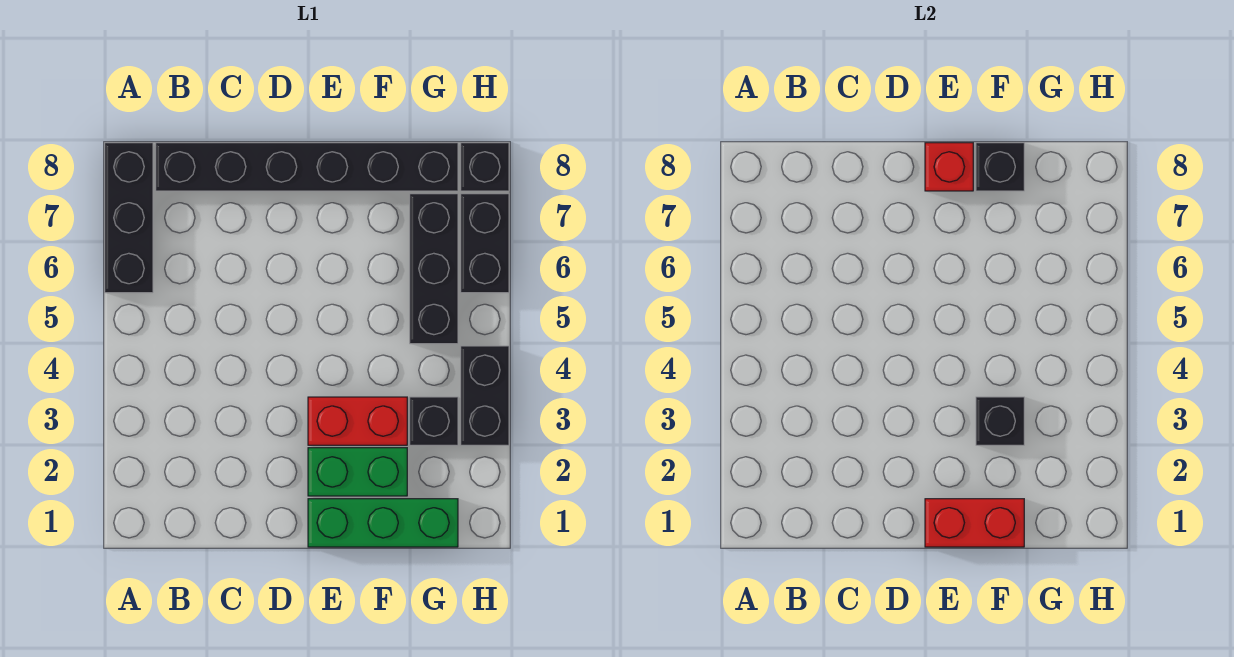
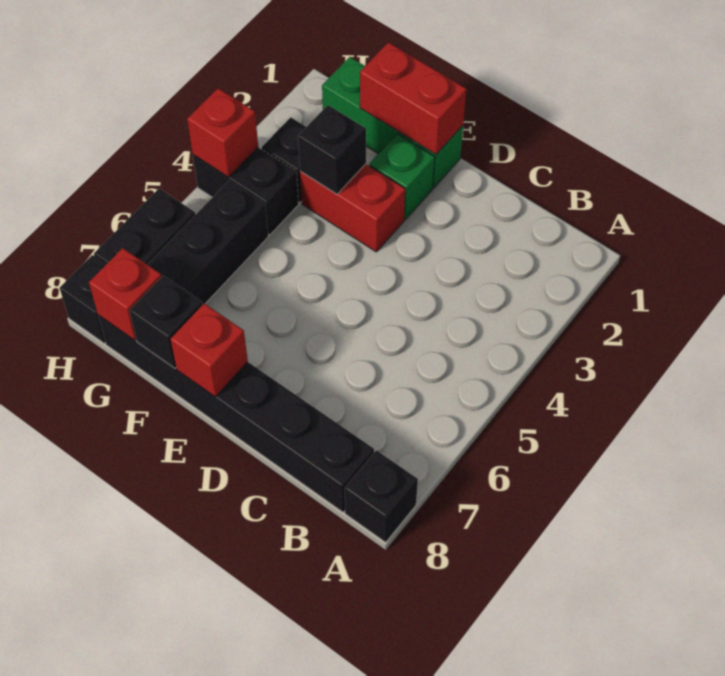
black 1x3 brick [105,143,153,293] -> black 1x1 brick [345,450,418,542]
green 1x2 brick [308,448,407,496] -> green 1x1 brick [369,134,435,220]
none -> red 1x1 brick [89,248,162,340]
black 1x2 brick [461,346,509,445] -> black 1x2 brick turned to [193,147,299,235]
none -> red 1x1 brick [187,88,258,177]

